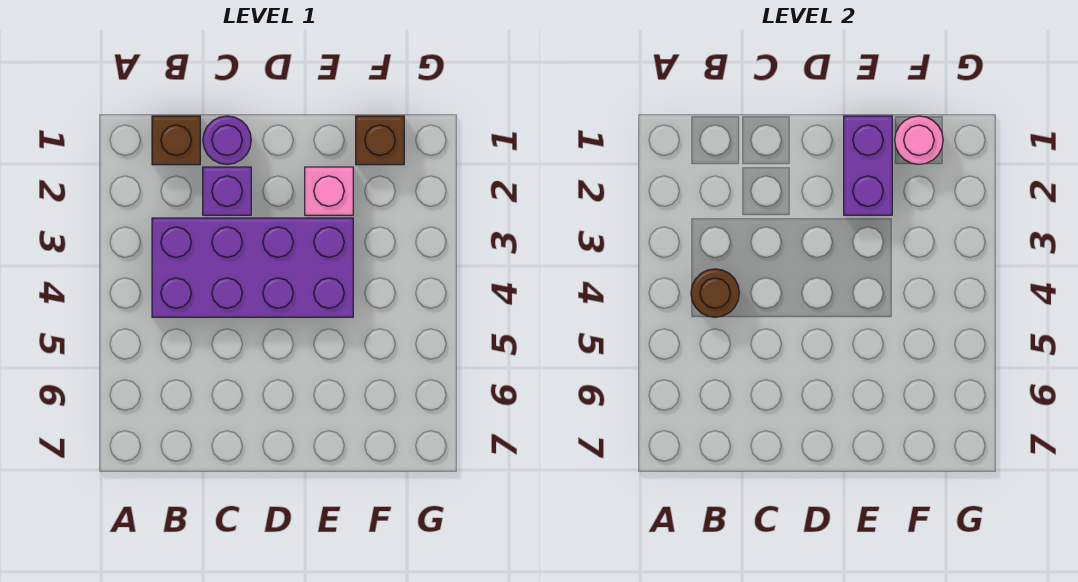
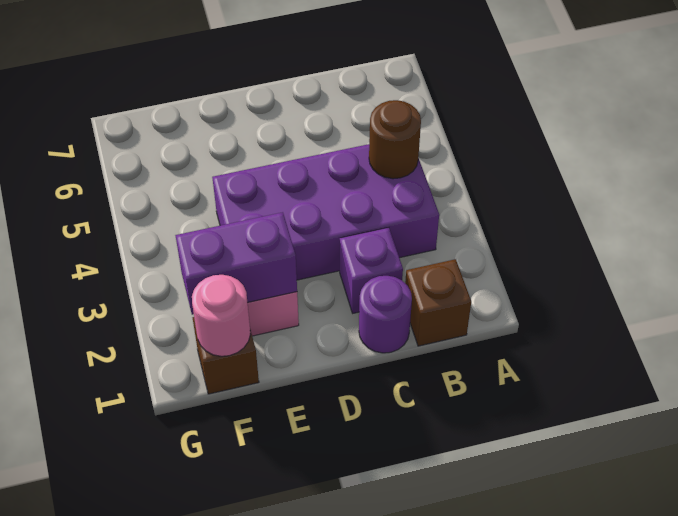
purple 1x2 brick [844,116,892,215] -> purple 1x2 brick turned to [175,212,297,315]

